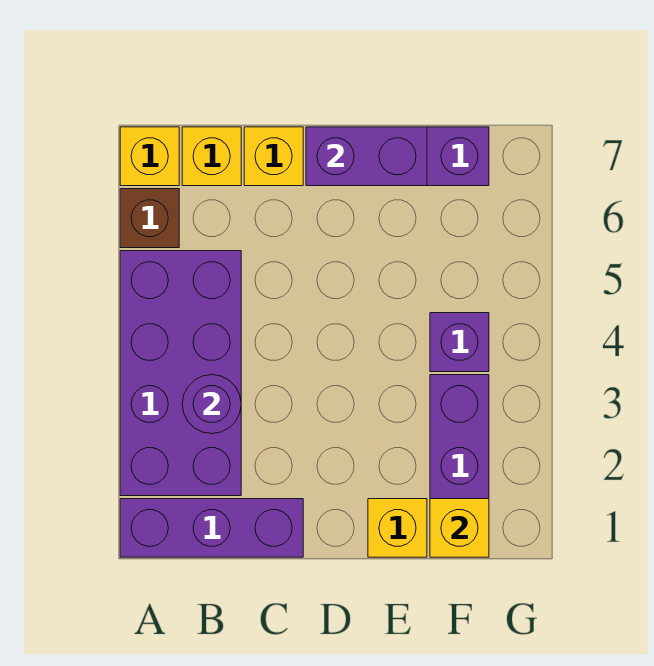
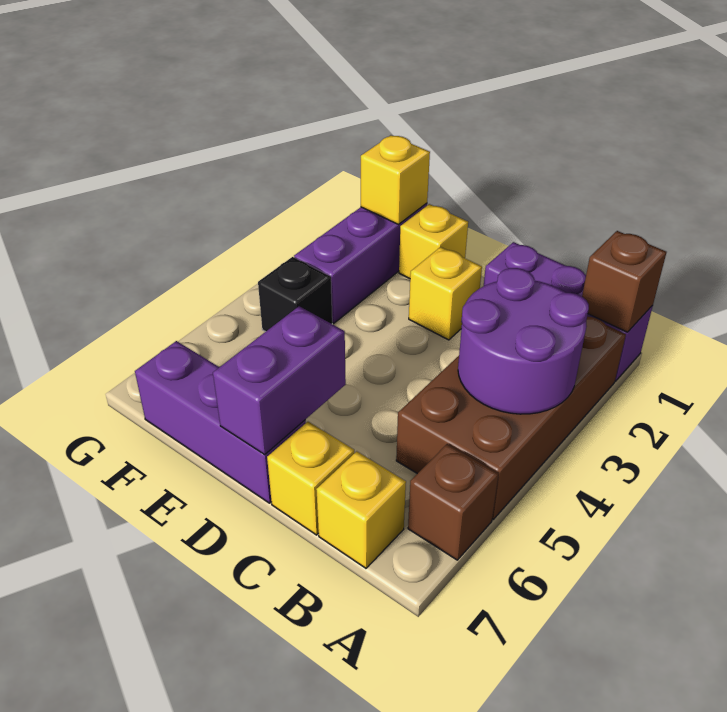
none -> brown 1x1 brick [582,231,667,332]
purple 2x4 brick [120,251,241,496] -> brown 2x4 brick [396,316,626,519]
yellow 1x1 brick [120,127,179,186] -> yellow 1x1 brick moved to [409,247,482,340]
purple 1x1 round brick [182,375,241,434] -> purple 2x2 round brick [458,268,589,414]
purple 1x2 brick [306,127,427,186] -> purple 1x2 brick turned to [213,306,346,454]
purple 1x1 brick [430,313,489,372] -> black 1x1 brick [258,257,332,332]

